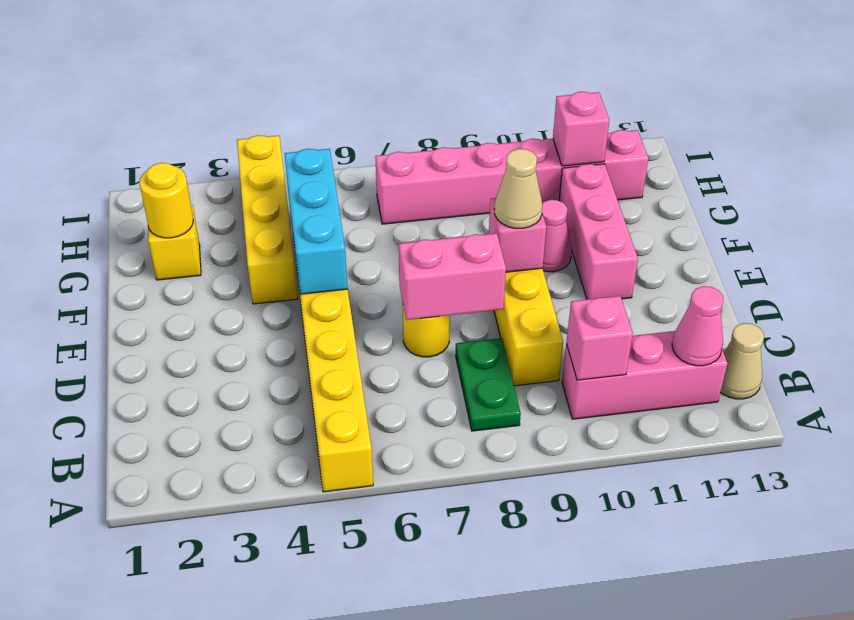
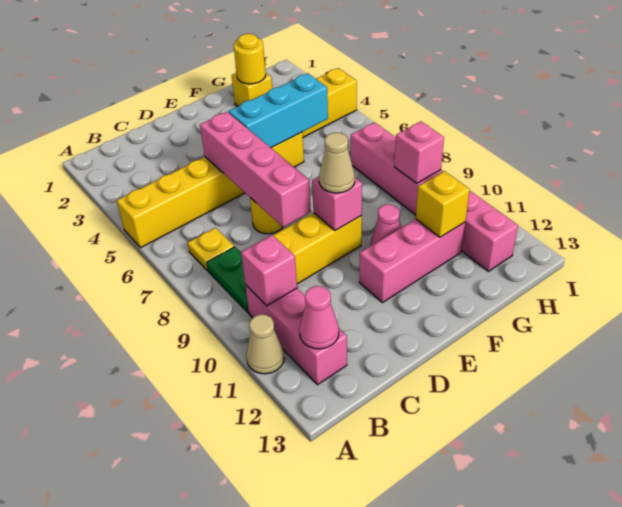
none -> yellow 1x1 plate [188,228,234,271]
green 1x2 plate [456,338,521,431] -> green 1x2 plate turned to [207,247,249,313]
tan 1x1 cone [721,323,764,399] -> tan 1x1 cone moved to [246,314,284,374]
pink 1x2 brick [399,233,506,320] -> pink 1x4 brick [200,112,311,227]
none -> yellow 1x1 brick [416,171,470,237]
pink 1x1 brick [553,92,609,166] -> pink 1x1 brick moved to [394,121,444,183]

